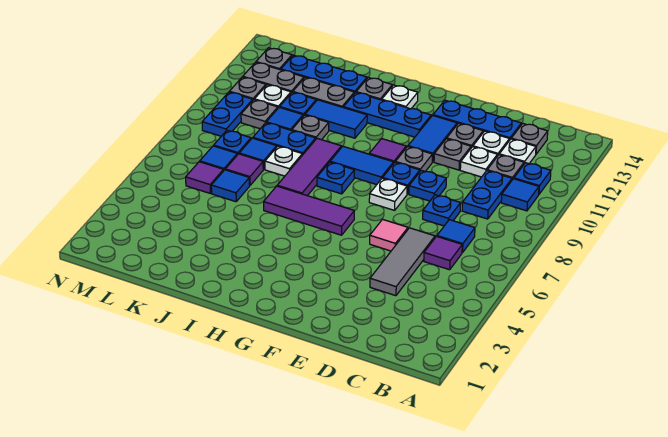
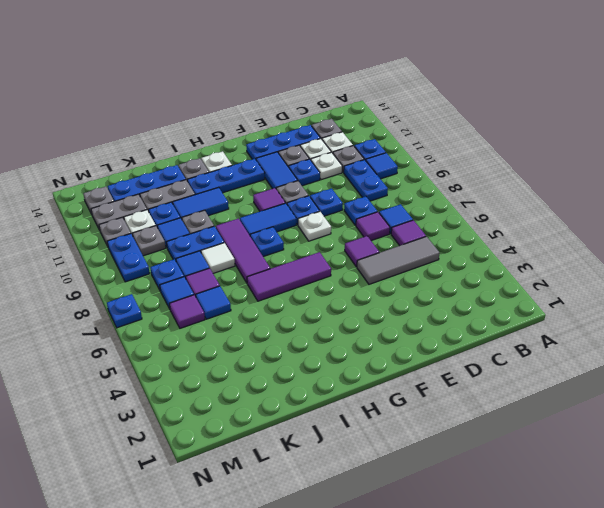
grey 1x3 tile [370,228,435,296] -> grey 1x3 tile turned to [357,237,439,284]
none -> purple 1x1 tile [356,212,390,241]
pink 1x1 tile [370,219,408,251] -> purple 1x1 tile [345,236,379,267]
grey 1x1 plate [434,139,471,170] -> blue 1x1 plate [289,159,320,186]
white 1x1 plate [265,146,302,176] -> white 1x1 tile [201,243,235,273]
none -> blue 1x1 plate [107,294,142,328]

